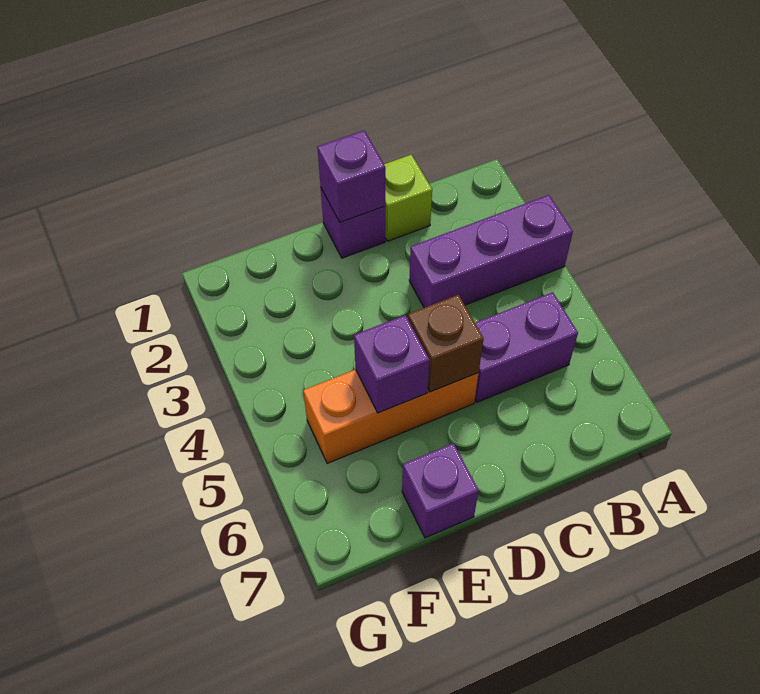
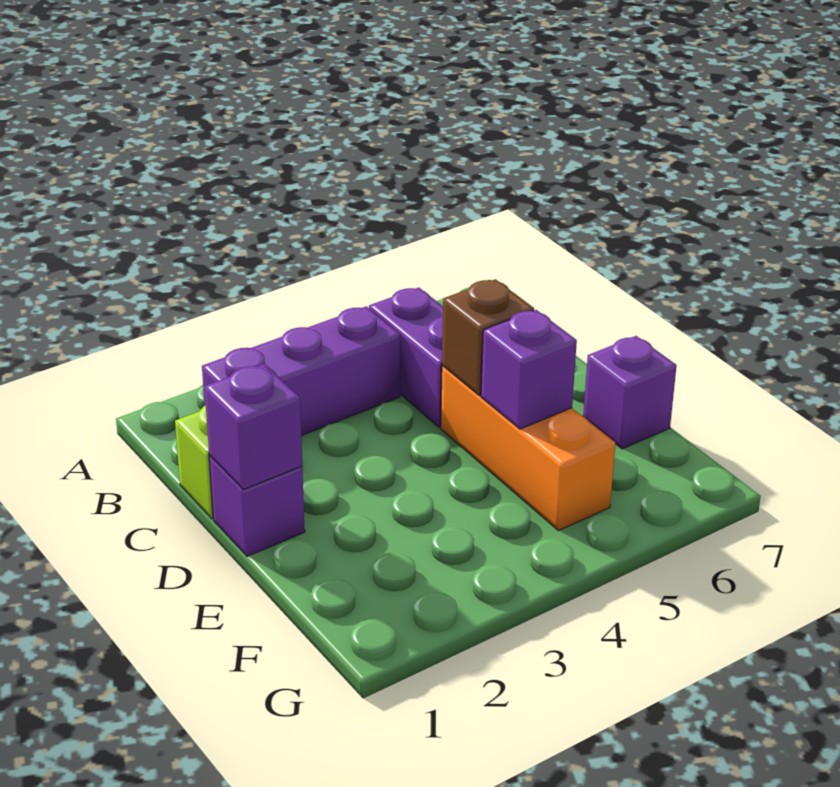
purple 1x3 brick [409,195,573,308] -> purple 1x3 brick turned to [202,306,400,436]

